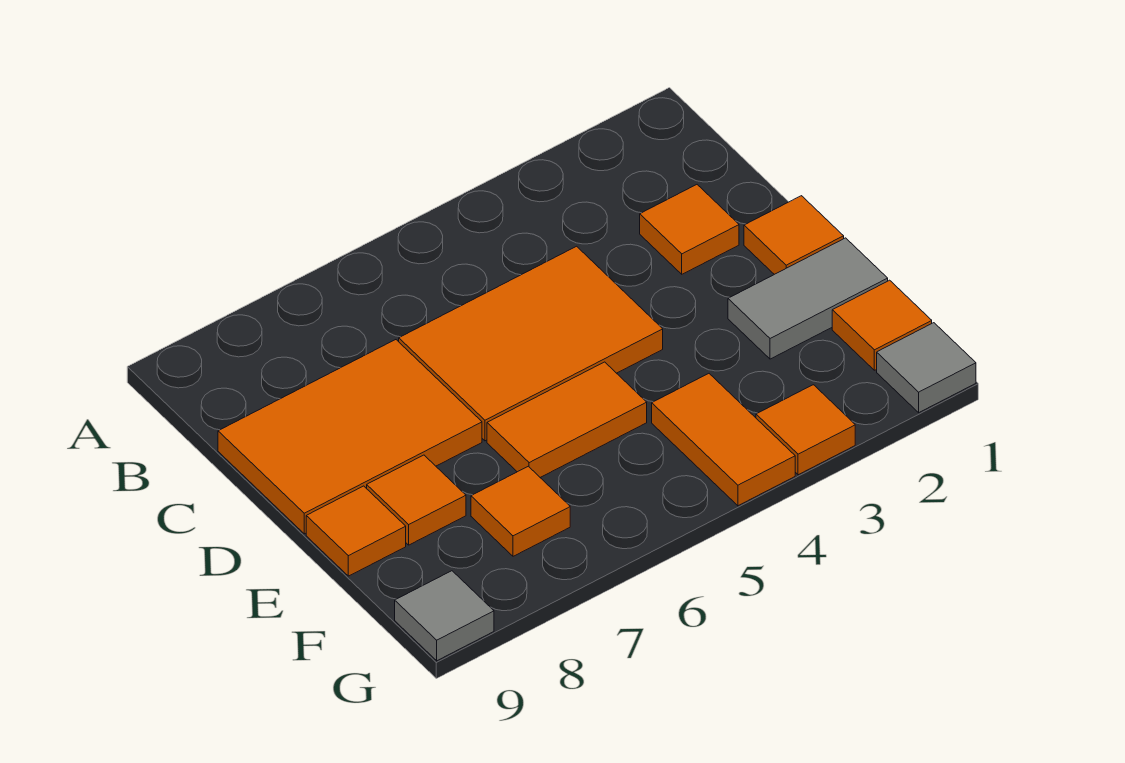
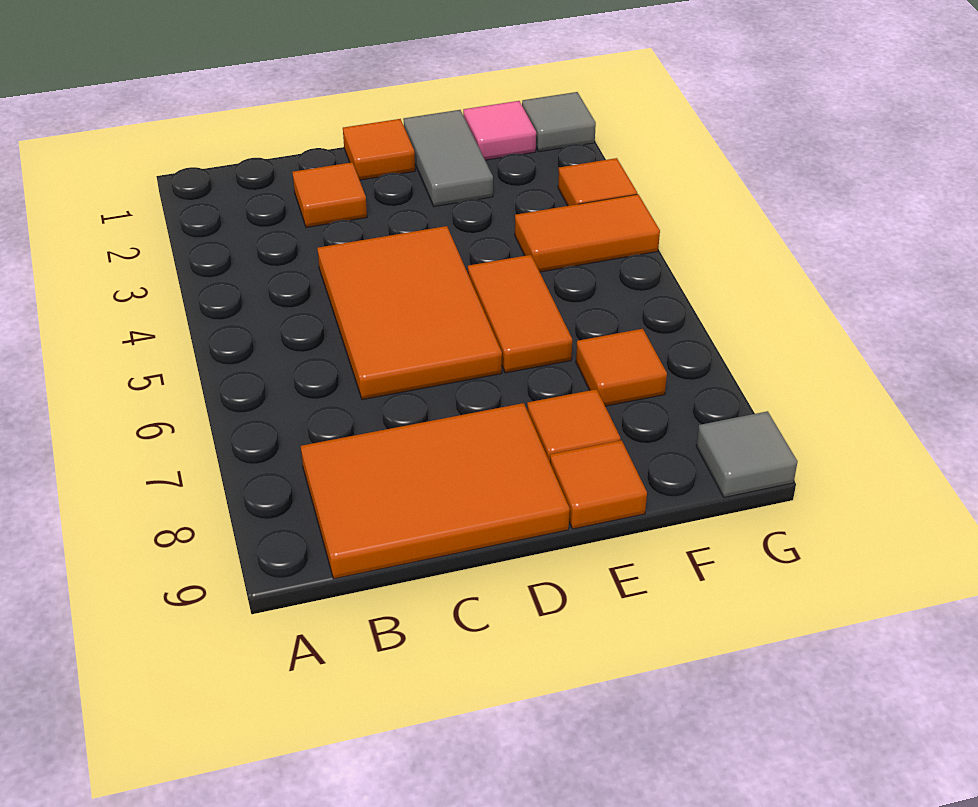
orange 2x3 tile [218,340,482,534] -> orange 2x3 tile turned to [301,403,570,579]
orange 1x1 tile [832,280,932,370] -> pink 1x1 tile [463,101,536,160]

